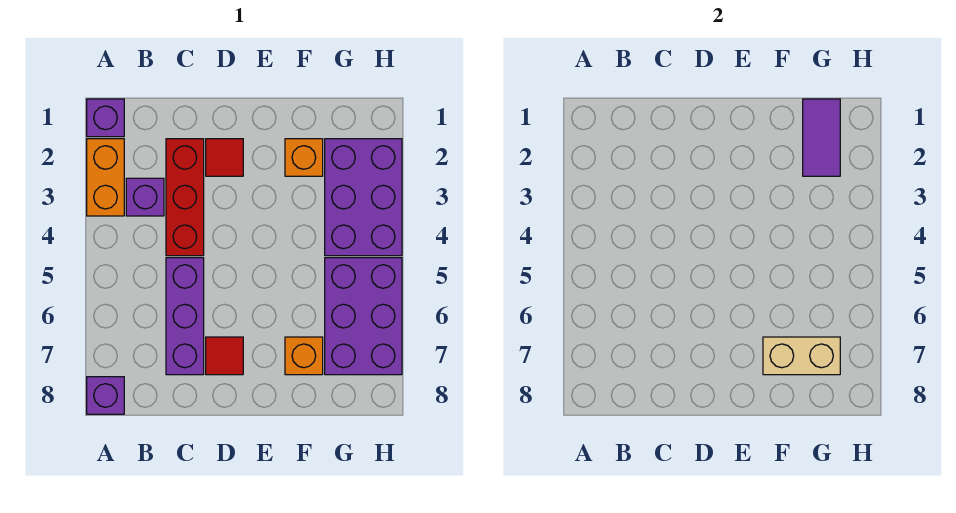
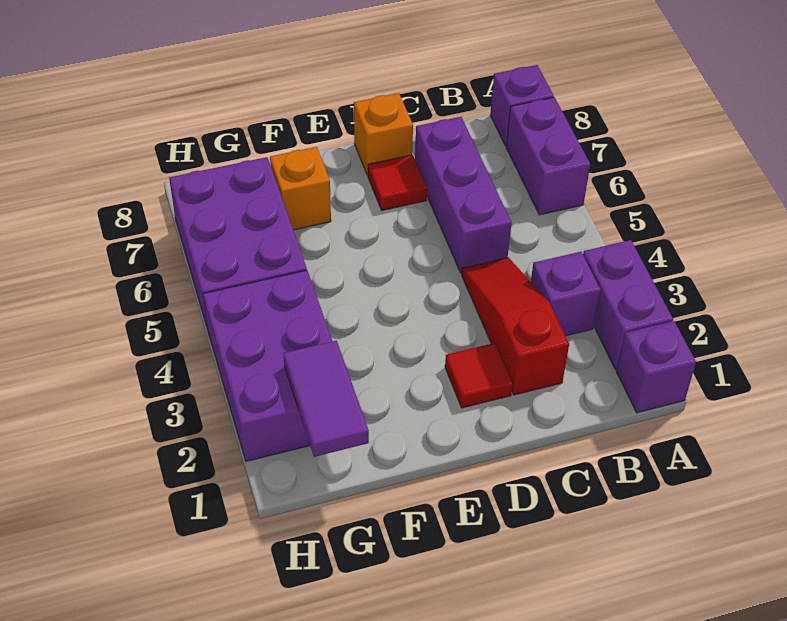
orange 1x2 brick [87,139,124,216] -> purple 1x2 brick [583,240,673,370]
none -> purple 1x2 brick [506,97,590,215]
red 1x3 brick [166,139,204,256] -> red 1x3 slope [462,257,569,395]
orange 1x1 brick [285,139,323,176] -> orange 1x1 brick moved to [354,93,413,176]
tan 1x2 brick [763,337,840,375] -> none

